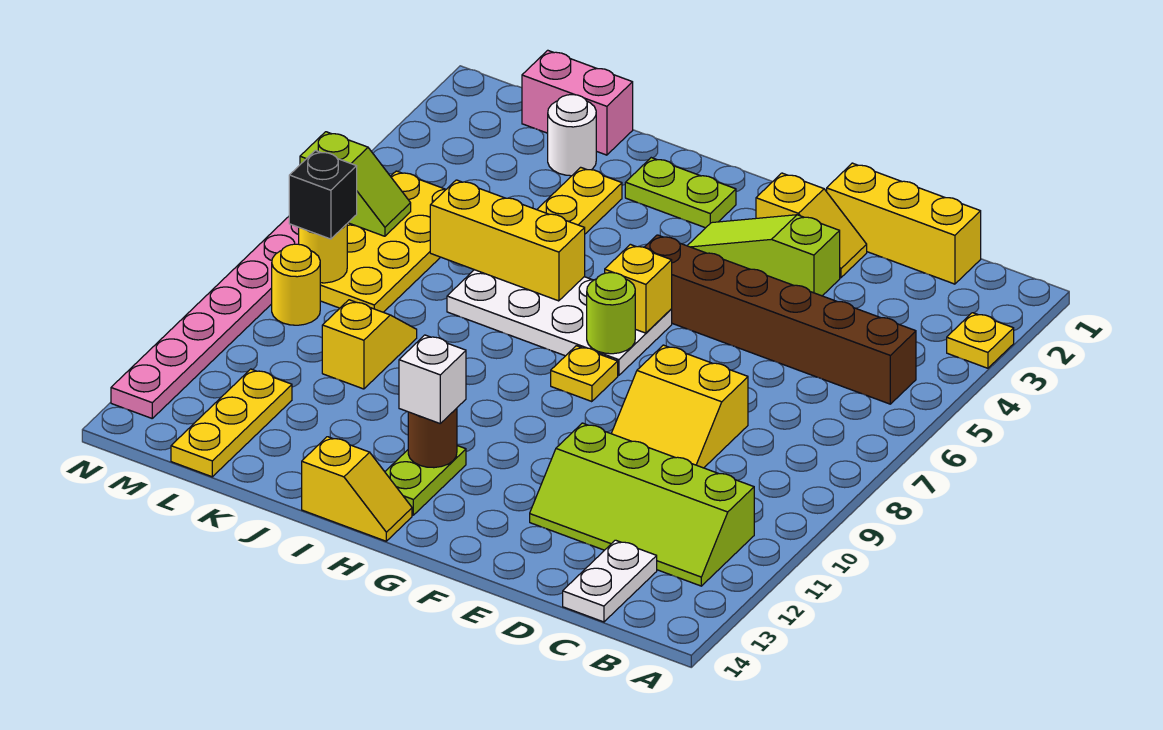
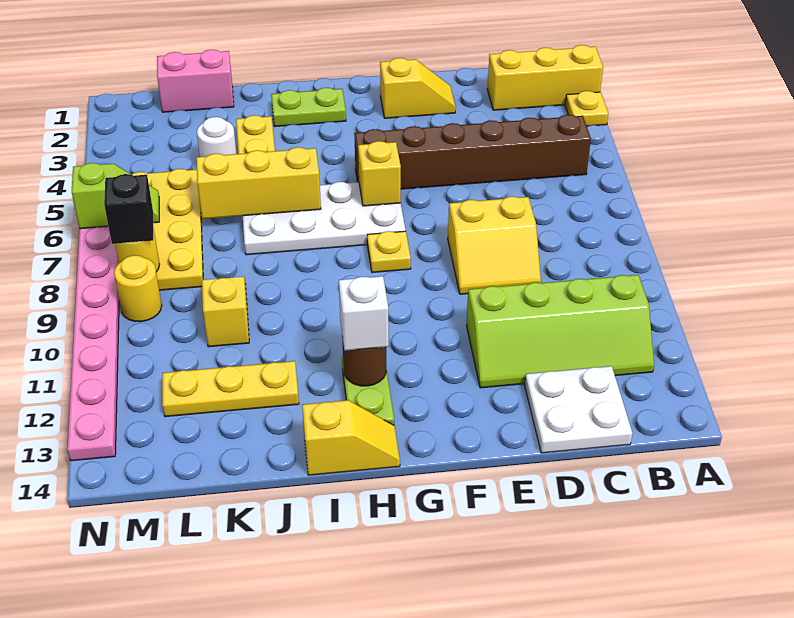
yellow 1x3 brick [827,163,981,284] -> yellow 1x3 brick moved to [487,45,603,110]
white 1x2 plate [563,540,657,622] -> white 2x2 plate [525,366,632,453]
lime 1x3 slope [687,215,840,296] -> none
lime 1x1 round brick [587,273,635,354] -> none
white 1x1 round brick [548,95,596,176] -> white 1x1 round brick moved to [197,117,237,157]
yellow 1x3 plate [171,369,292,477] -> yellow 1x3 plate turned to [162,361,299,417]

